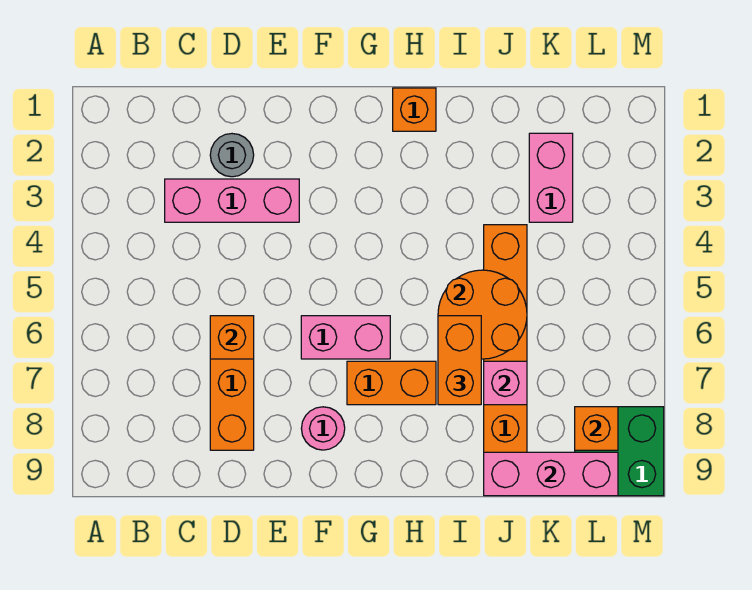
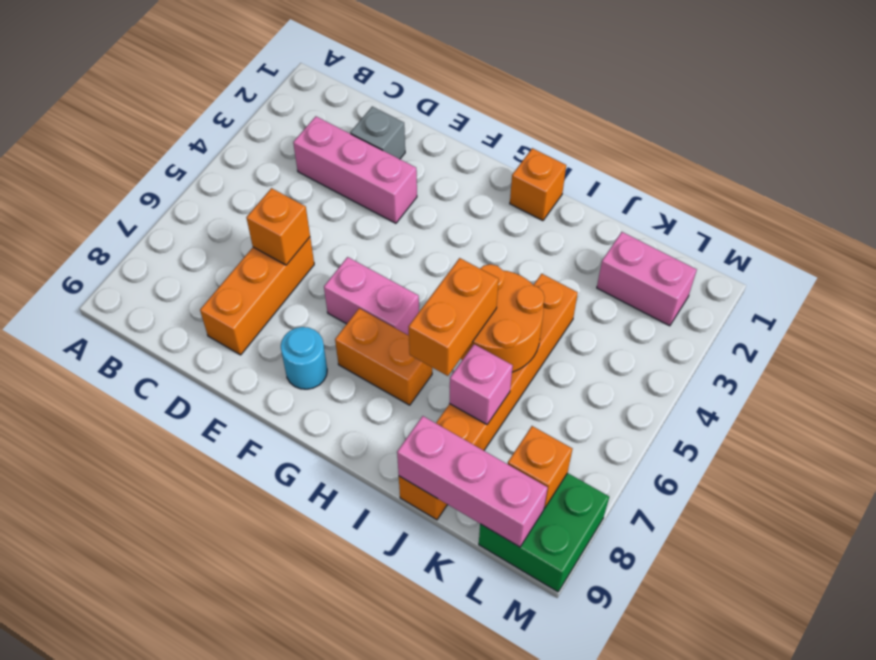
grey 1x1 round brick [210,134,254,177] -> grey 1x1 brick [350,107,405,159]
pink 1x1 round brick [301,407,345,450] -> cyan 1x1 round brick [281,327,327,389]
pink 1x2 brick [529,133,573,222] -> pink 1x2 brick turned to [597,232,697,326]

